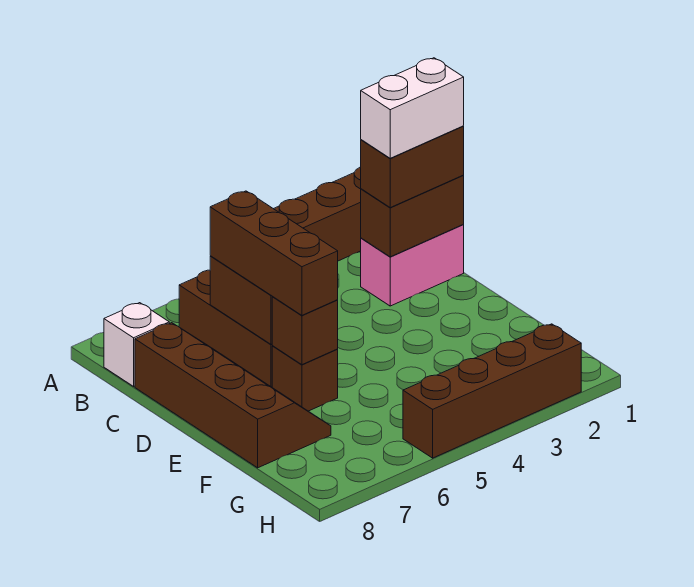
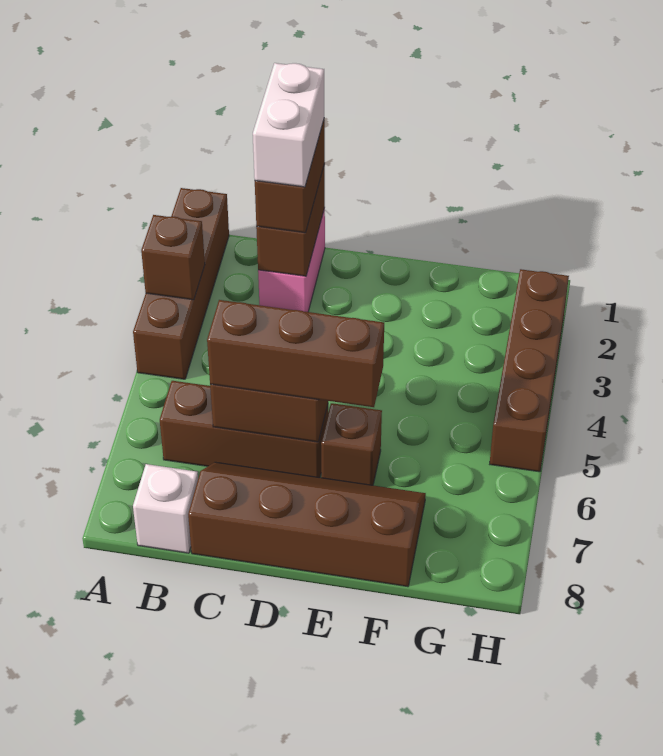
brown 1x1 brick [272,297,338,365] -> brown 1x1 brick moved to [141,215,205,300]

